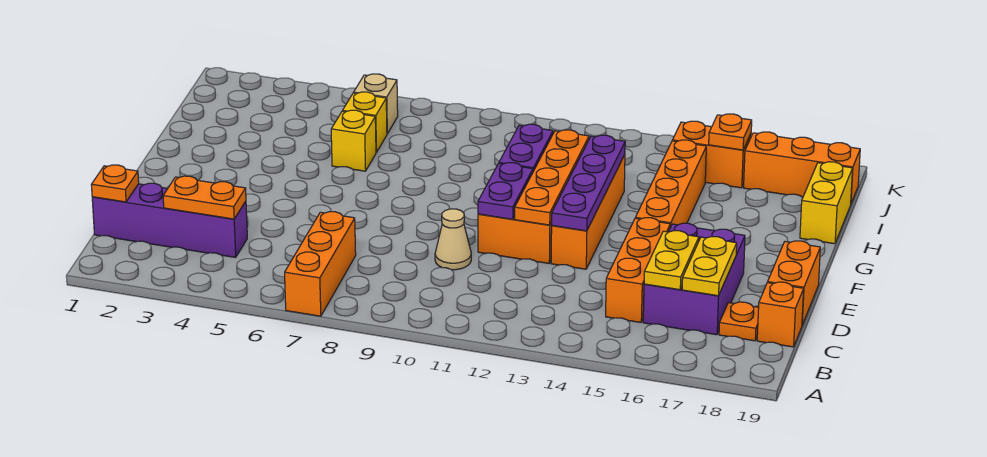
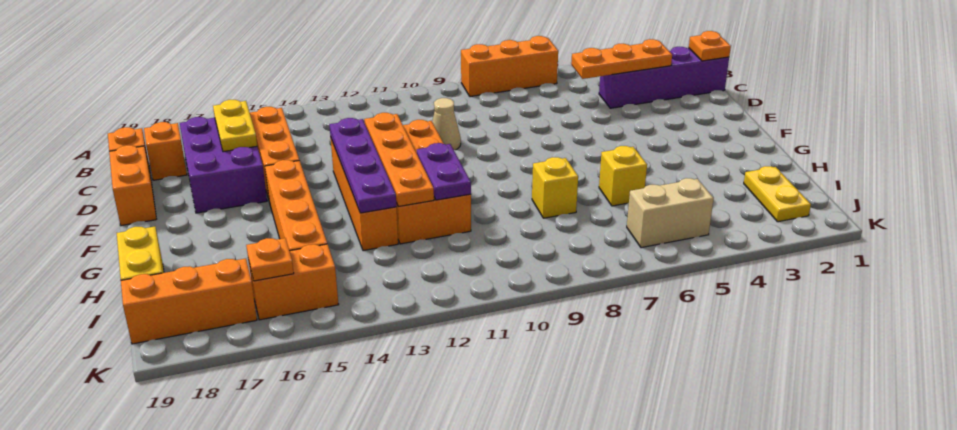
orange 1x3 brick [285,212,356,316] -> orange 1x3 brick turned to [461,36,558,97]
orange 1x2 plate [163,176,246,219] -> orange 1x3 plate [571,39,672,79]
yellow 1x2 plate [682,237,737,296] -> yellow 1x2 plate moved to [744,166,811,222]
orange 1x1 plate [719,302,759,341] -> orange 1x1 brick [144,122,187,180]
purple 1x2 plate [478,163,533,219] -> none
yellow 1x1 brick [343,92,387,152] -> yellow 1x1 brick moved to [532,157,578,218]
tan 1x1 brick [354,74,398,134] -> tan 1x2 brick [627,178,714,248]

